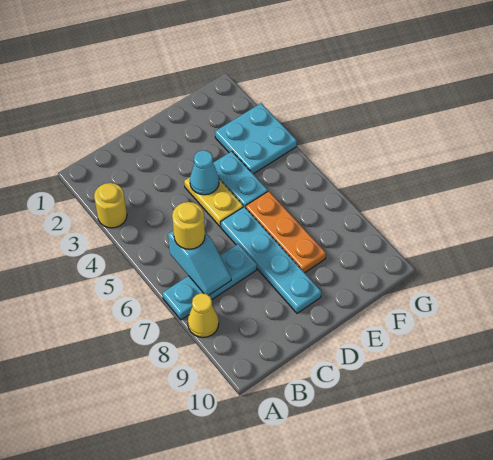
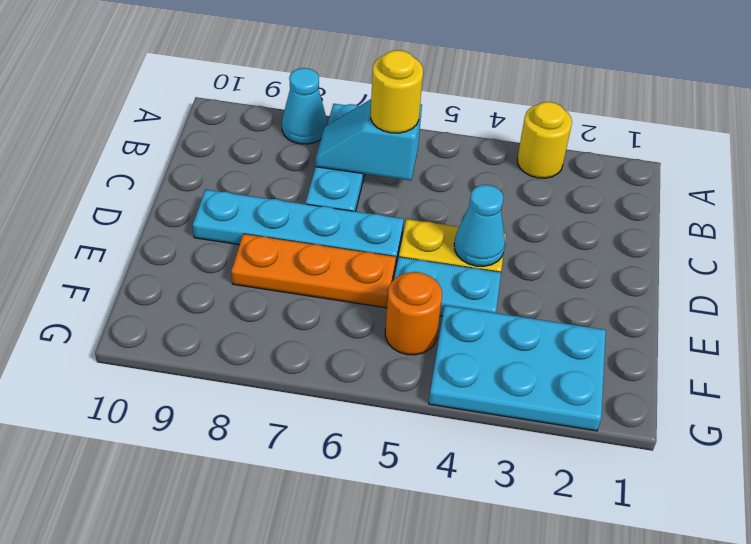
yellow 1x1 cone [188,293,219,338] -> cyan 1x1 cone [282,68,327,144]
cyan 2x2 plate [215,103,297,174] -> cyan 2x3 plate [429,305,606,431]
none -> orange 1x1 round brick [385,272,442,355]

